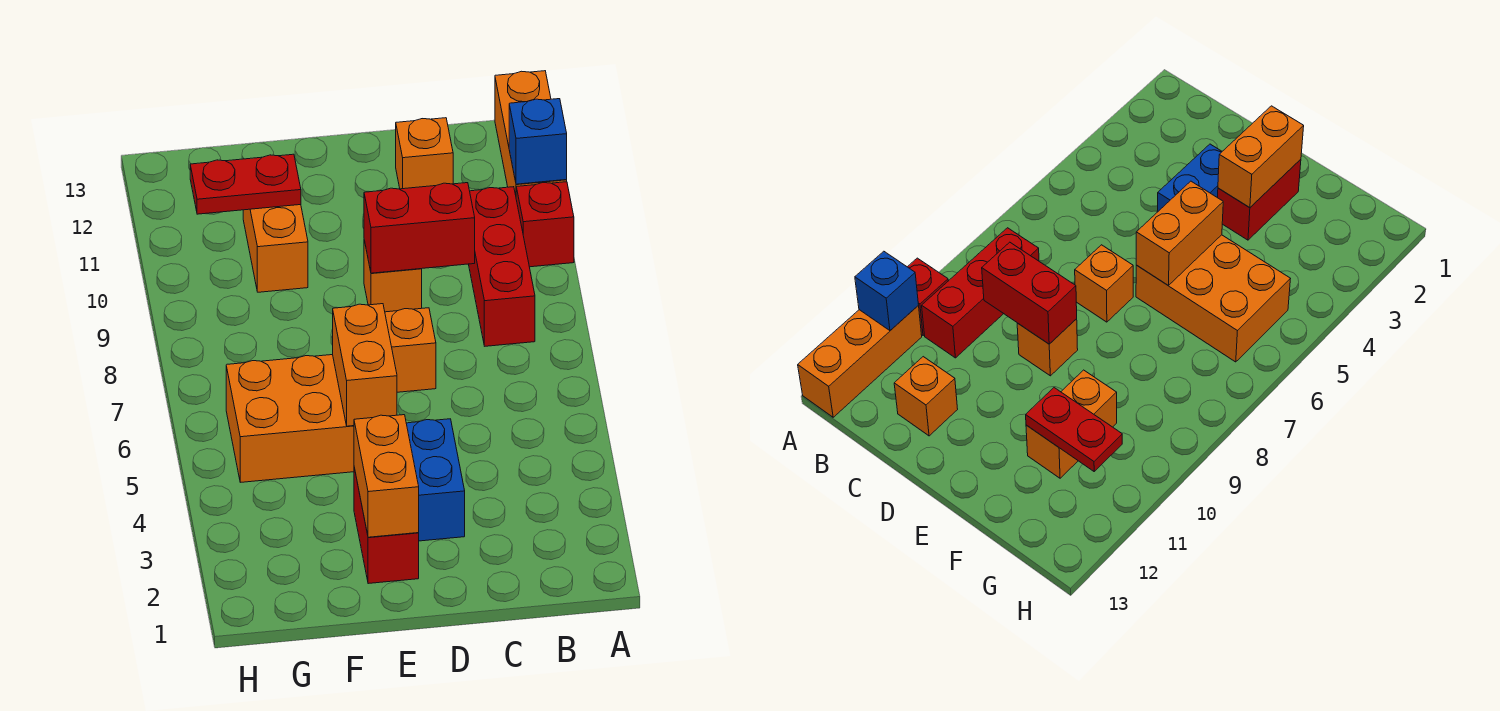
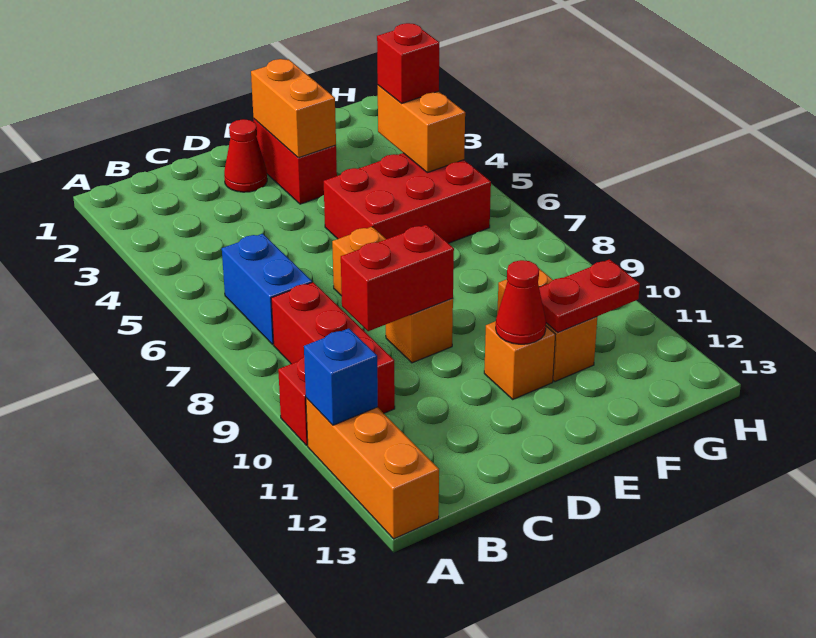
orange 1x1 brick [396,118,453,189] -> orange 1x1 brick moved to [484,321,556,399]
none -> red 1x1 cone [224,119,267,192]
blue 1x2 brick [406,419,465,541] -> blue 1x2 brick moved to [222,234,312,344]
orange 2x3 brick [226,355,354,482] -> red 2x3 brick [324,153,491,243]
orange 1x2 brick [333,304,397,426] -> orange 1x2 brick moved to [378,85,465,173]
none -> red 1x1 cone [496,260,546,344]
none -> red 1x1 brick [377,23,439,104]

